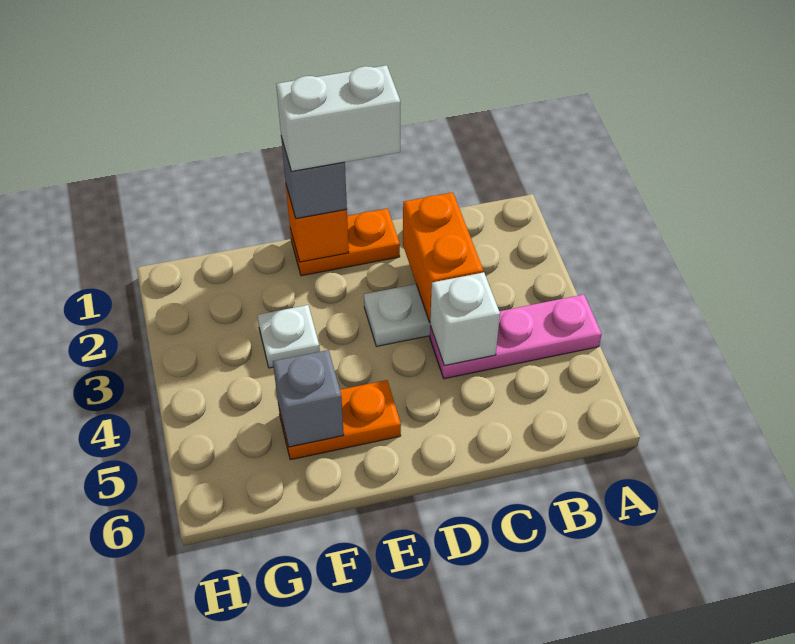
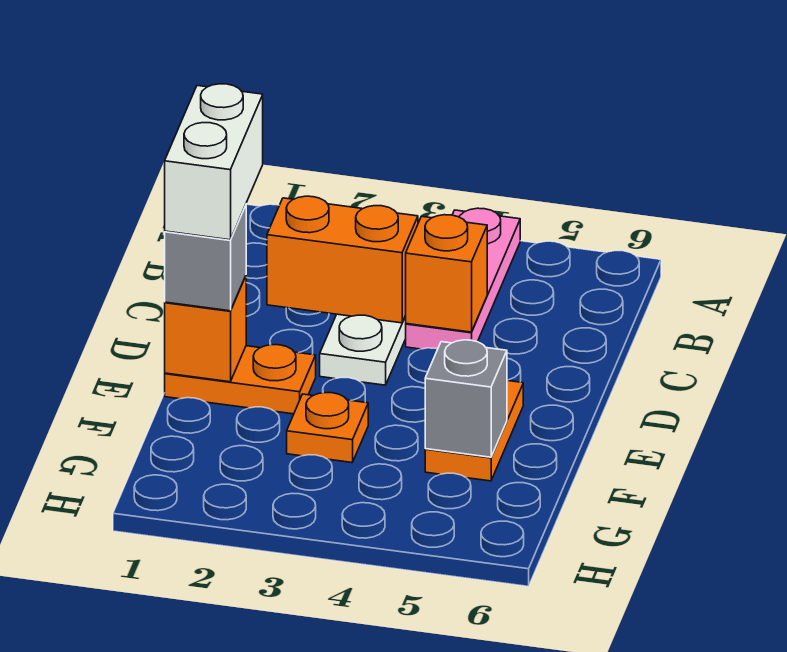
white 1x1 brick [430,272,500,366] -> orange 1x1 brick [406,215,487,332]
orange 1x2 plate [290,209,400,276] -> orange 1x2 plate turned to [165,345,316,414]
white 1x1 plate [257,305,320,368] -> orange 1x1 plate [287,393,368,462]

